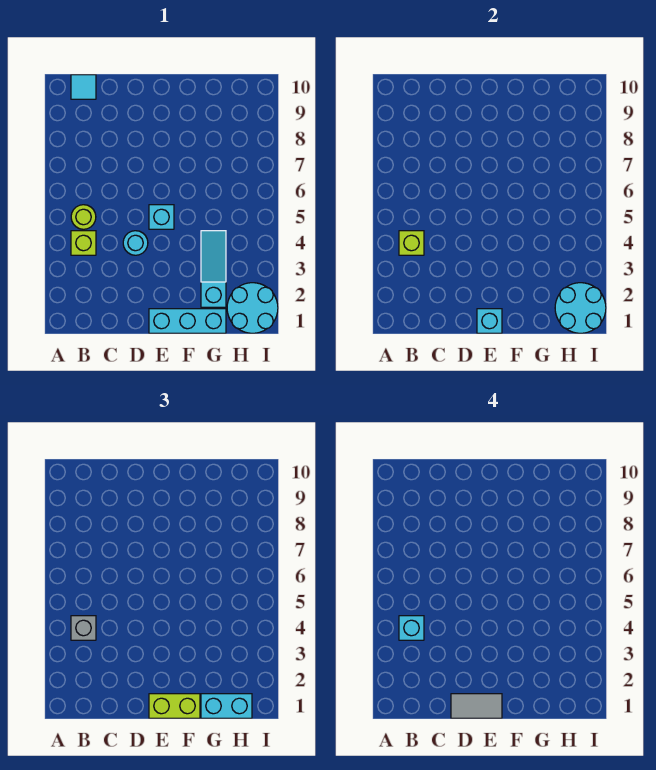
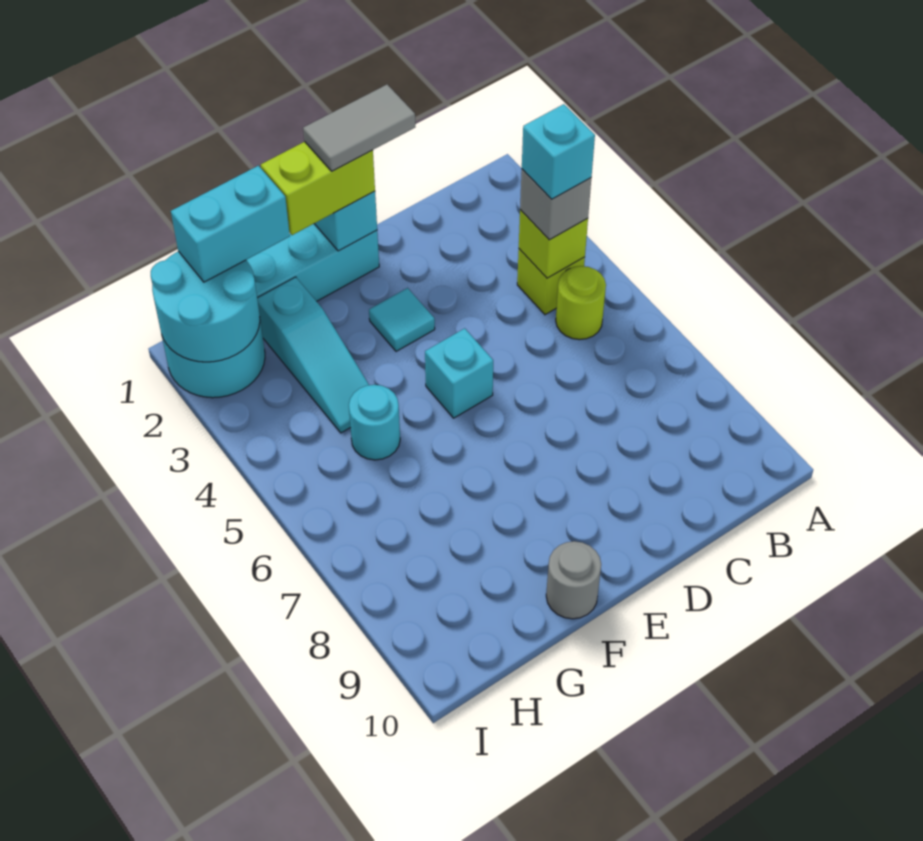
cyan 1x1 tile [71,75,96,99] -> cyan 1x1 tile moved to [369,288,435,351]
cyan 1x1 round brick [123,231,148,255] -> cyan 1x1 round brick moved to [349,385,400,460]
none -> grey 1x1 round brick [546,541,601,619]

